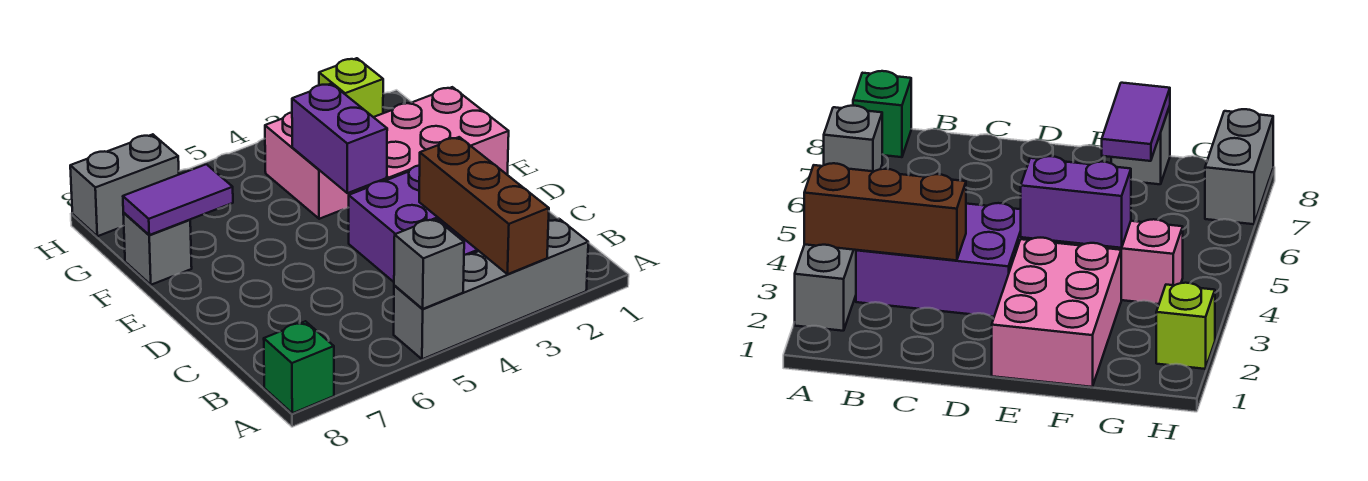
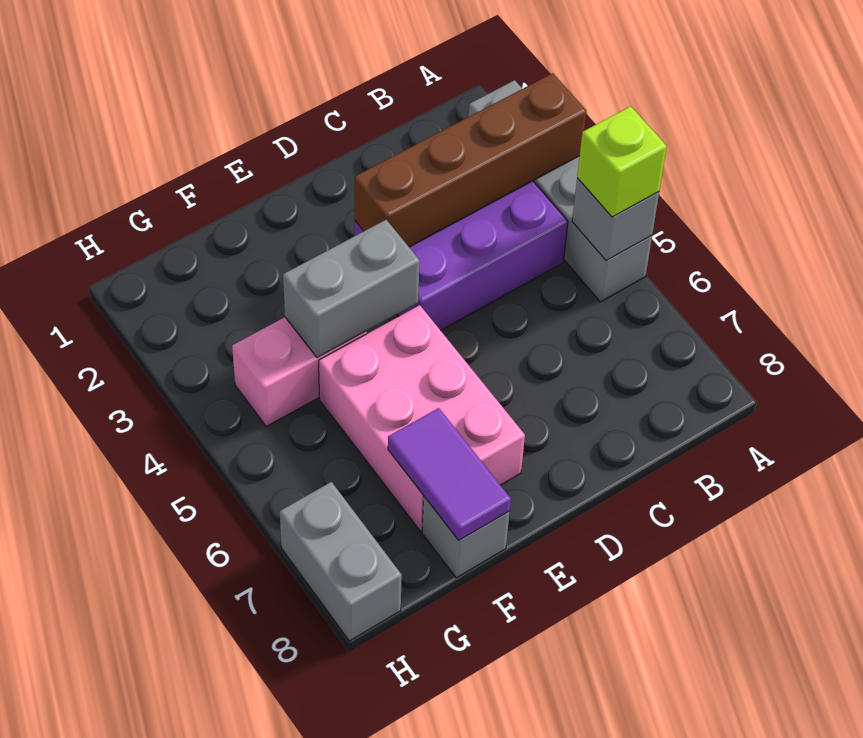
brown 1x3 brick [419,137,549,274] -> brown 1x4 brick [355,73,586,247]
green 1x1 brick [264,321,334,413] -> none
pink 2x3 brick [358,87,509,191] -> pink 2x3 brick moved to [319,305,525,531]
purple 1x2 brick [292,84,387,193] -> grey 1x2 brick [283,220,420,357]
lime 1x1 brick [319,58,383,117] -> lime 1x1 brick moved to [577,106,667,217]

